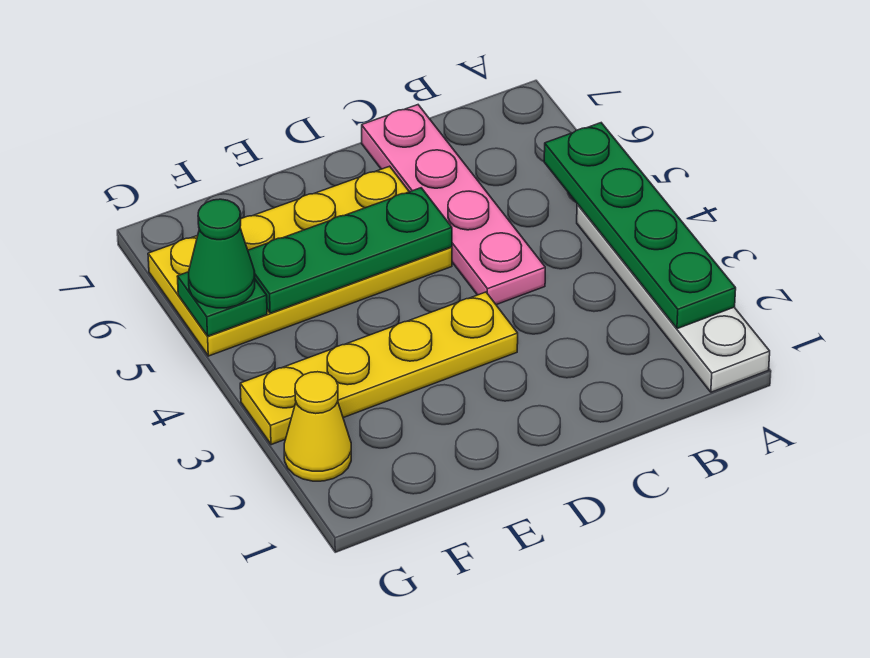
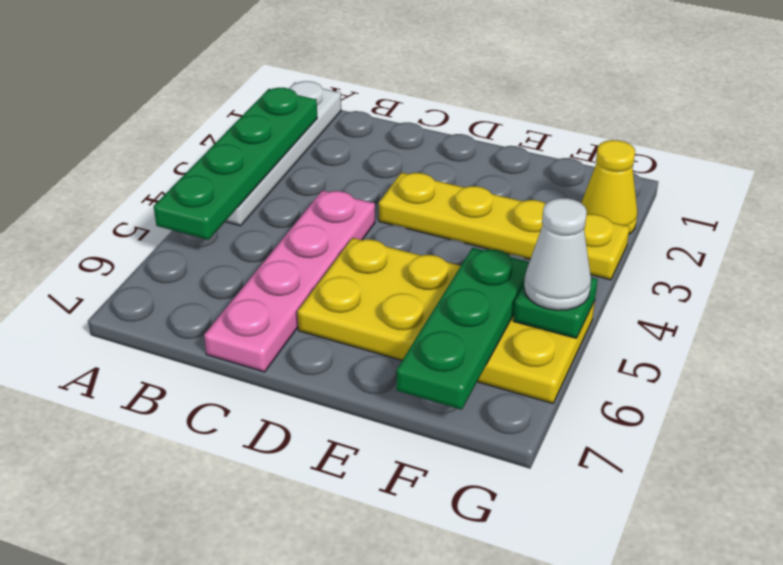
green 1x3 plate [248,188,452,313] -> green 1x3 plate turned to [396,248,529,410]
green 1x1 cone [189,199,255,308] -> white 1x1 cone [524,198,591,310]

